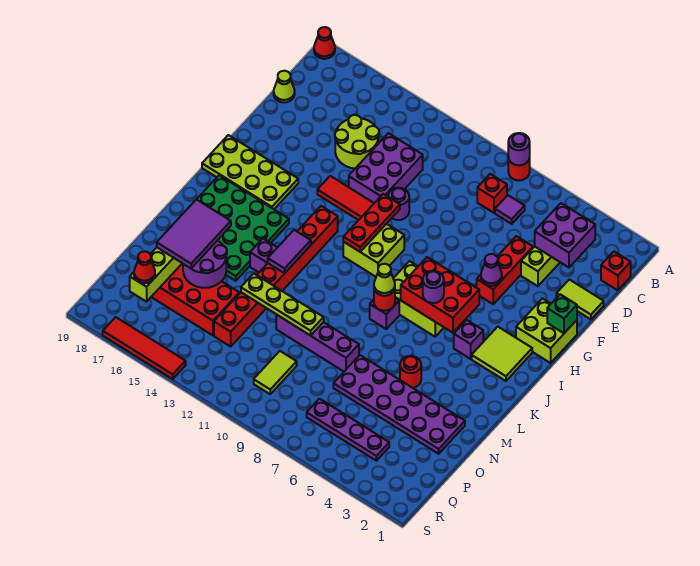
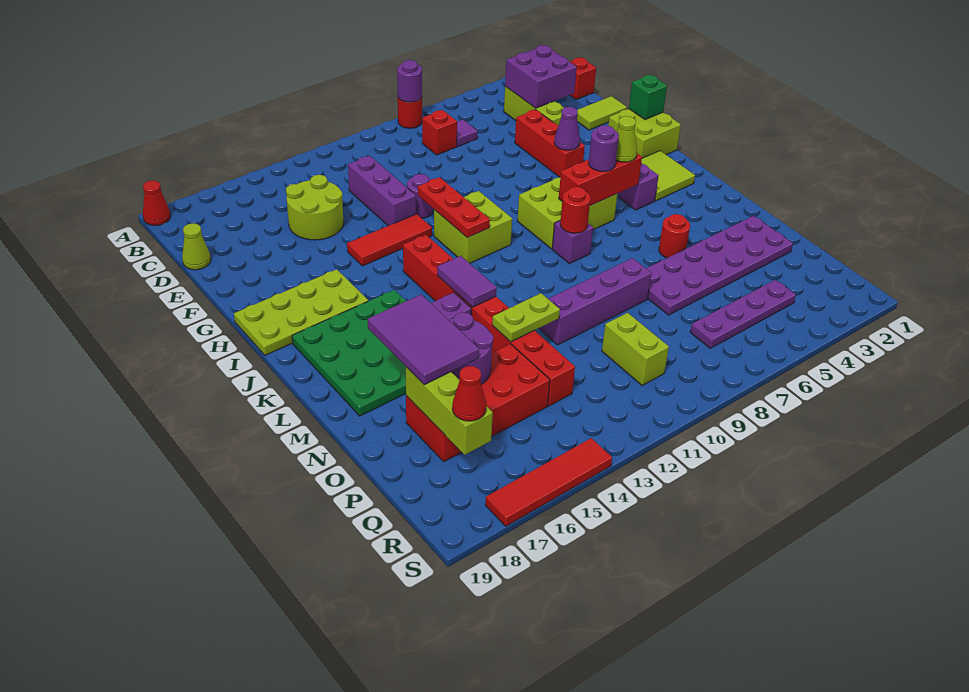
purple 2x3 brick [349,133,423,203] -> purple 1x3 brick [348,156,416,226]
red 2x3 brick [401,257,479,333] -> red 1x3 brick [559,153,642,206]
lime 1x1 cone [374,264,395,296] -> lime 1x1 cone moved to [616,116,637,162]
lime 1x4 plate [241,274,324,336] -> lime 1x2 plate [492,293,560,342]
lime 1x2 tile [254,351,297,394] -> lime 1x2 brick [602,313,669,386]

